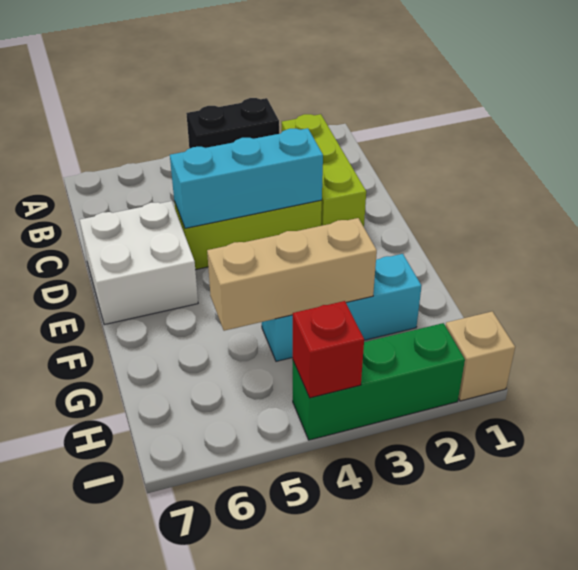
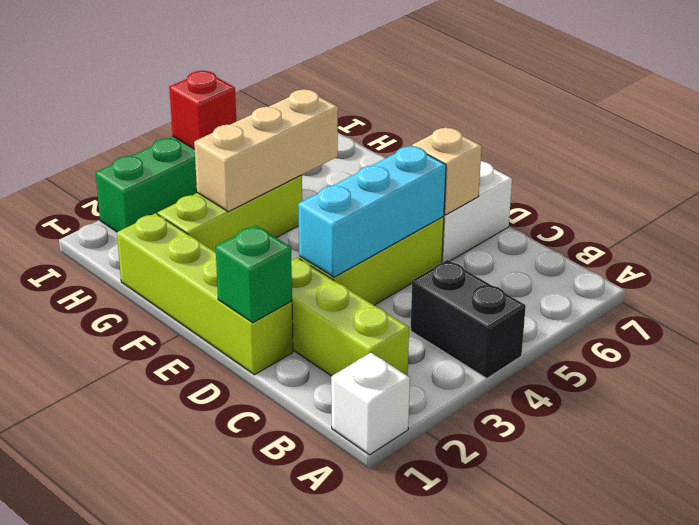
none -> white 1x1 brick [331,353,410,455]
black 1x2 brick [186,98,279,148] -> black 1x2 brick turned to [410,260,526,378]
none -> lime 1x4 brick [117,213,293,375]
none -> green 1x1 brick [216,226,292,322]
cyan 1x3 brick [262,254,421,361] -> lime 1x3 brick [158,175,302,252]
tan 1x1 brick [446,311,515,401] -> tan 1x1 brick moved to [412,128,482,215]

